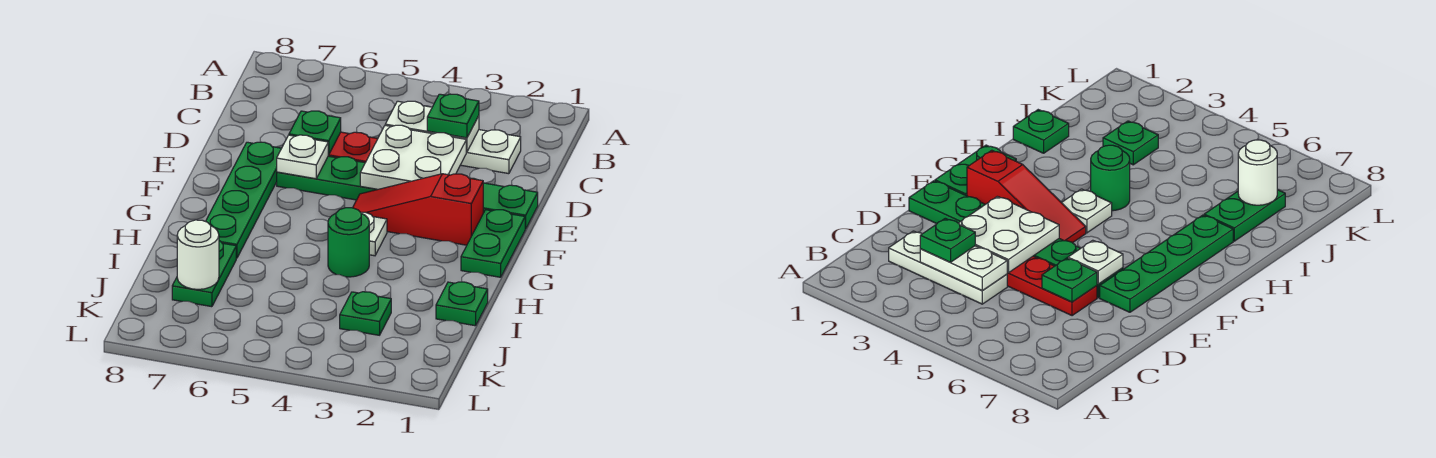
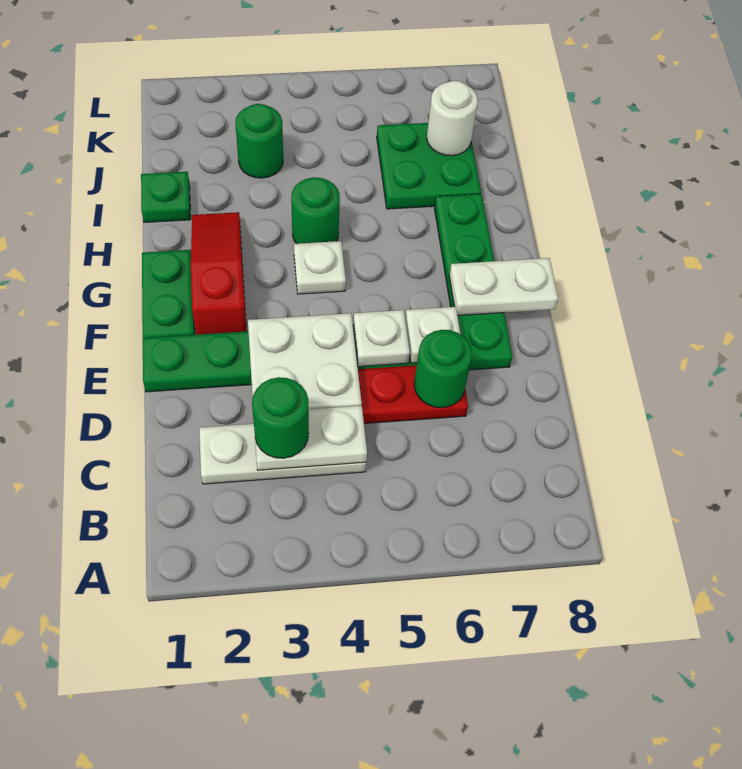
green 1x1 plate [427,94,479,138] -> green 1x1 round brick [252,377,309,458]
green 1x1 plate [289,111,341,155] -> green 1x1 round brick [414,330,472,408]
none -> white 1x1 plate [353,310,410,367]
red 1x3 slope [353,174,483,245] -> red 1x3 slope turned to [191,212,246,335]
none -> white 1x2 plate [449,258,558,316]
green 1x2 plate [172,241,236,307] -> green 2x2 plate [377,123,481,209]
green 1x1 plate [340,292,391,335] -> green 1x1 round brick [235,104,283,178]

